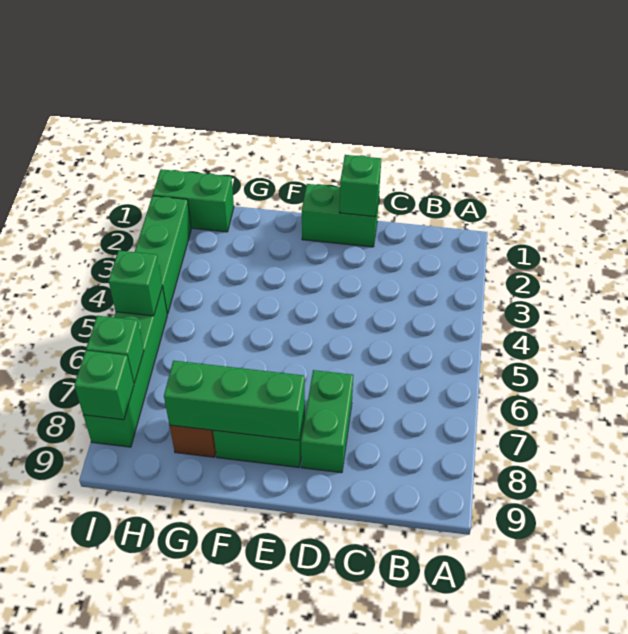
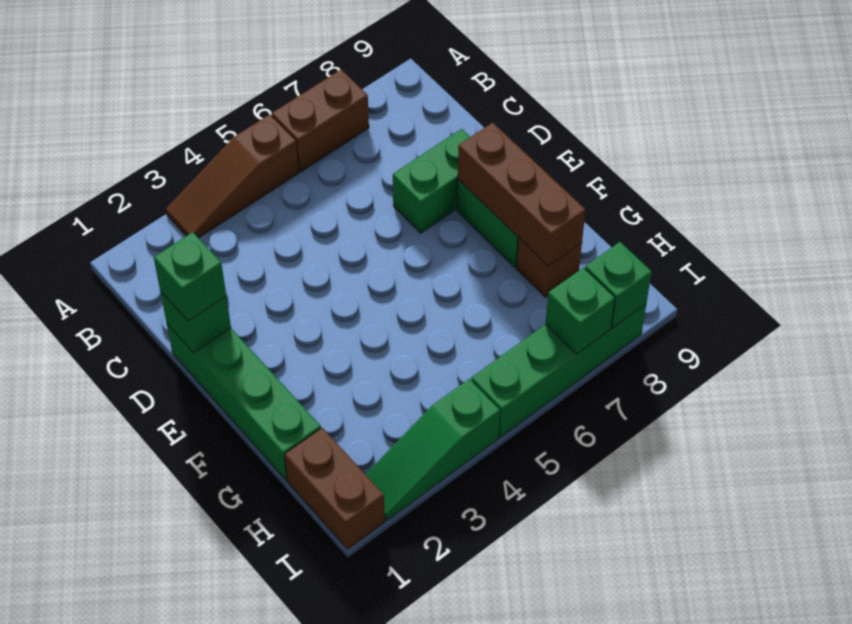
none -> brown 1x3 slope [166,114,299,238]
none -> brown 1x2 brick [272,70,369,172]
green 1x2 brick [302,184,379,247] -> green 1x4 brick [167,324,321,481]
green 1x3 brick [164,361,305,440] -> brown 1x3 brick [458,123,586,266]
green 1x2 brick [153,169,234,232] -> brown 1x2 brick [284,428,385,549]
green 1x3 brick [135,196,191,314] -> green 1x3 slope [365,379,500,520]
green 1x1 brick [109,250,162,316] -> green 1x1 brick moved to [154,232,226,321]

